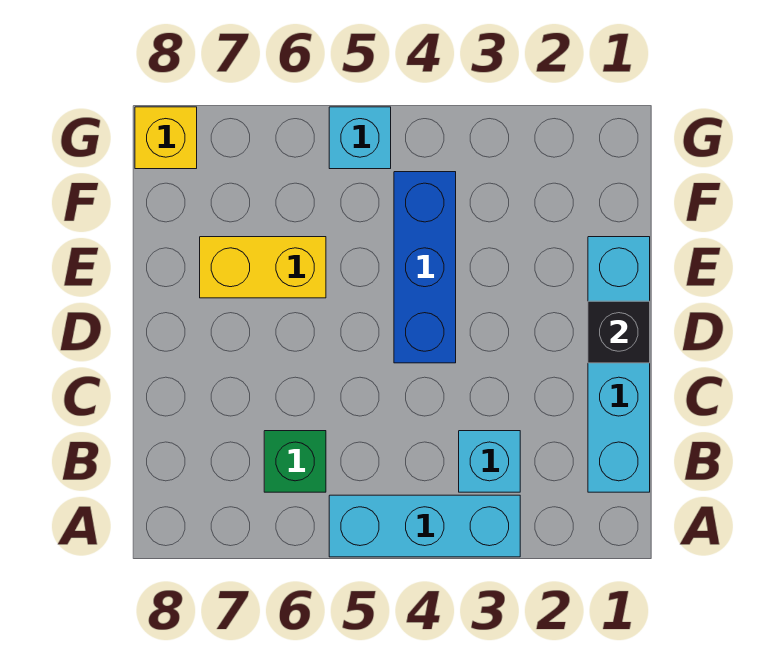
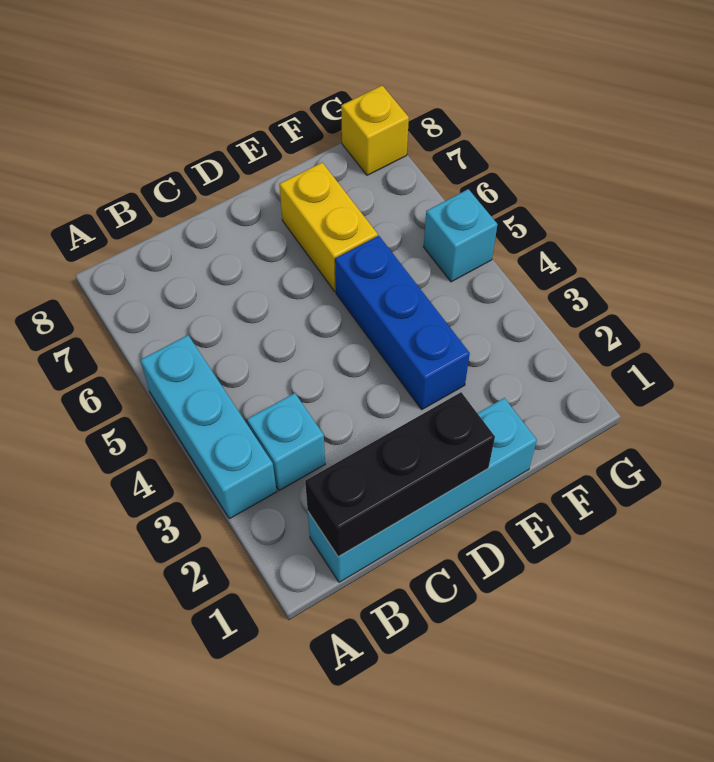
green 1x1 brick [264,431,326,492] -> none
black 1x1 brick [588,301,650,363] -> black 1x3 brick [305,392,495,557]
blue 1x3 brick [394,172,456,363] -> blue 1x3 brick turned to [335,236,470,409]

